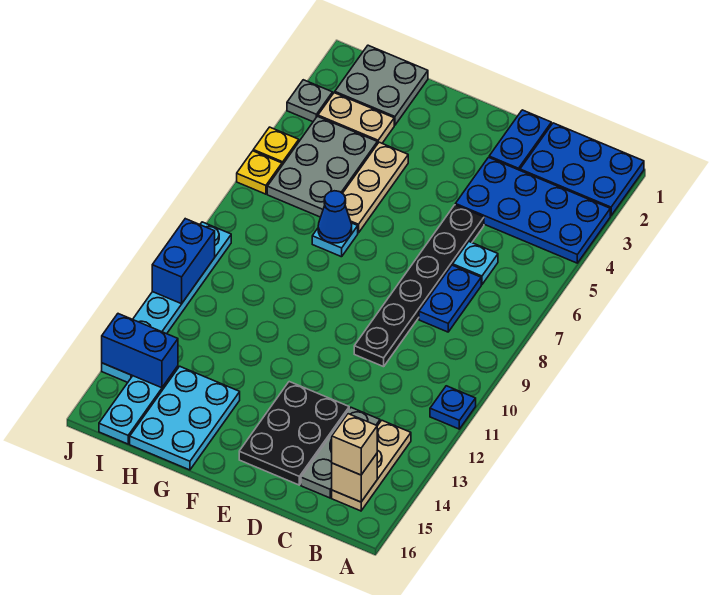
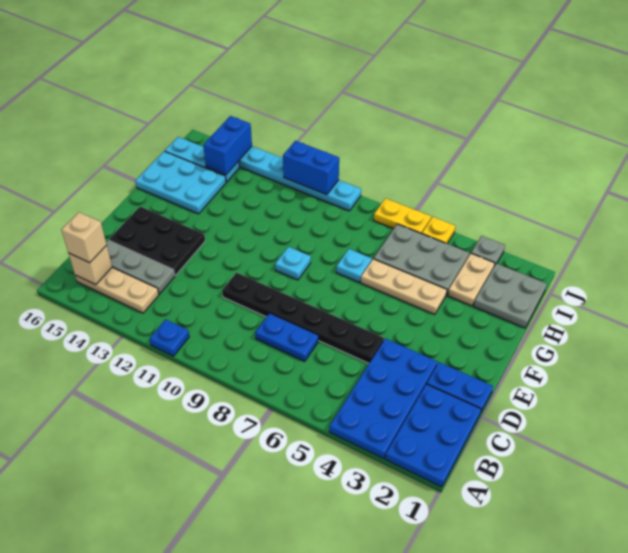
cyan 1x1 plate [453,242,498,285] -> cyan 1x1 plate moved to [275,247,311,280]
blue 1x1 cone [318,191,352,243] -> none
yellow 1x1 plate [237,151,282,194] -> yellow 1x2 plate [374,198,431,233]

